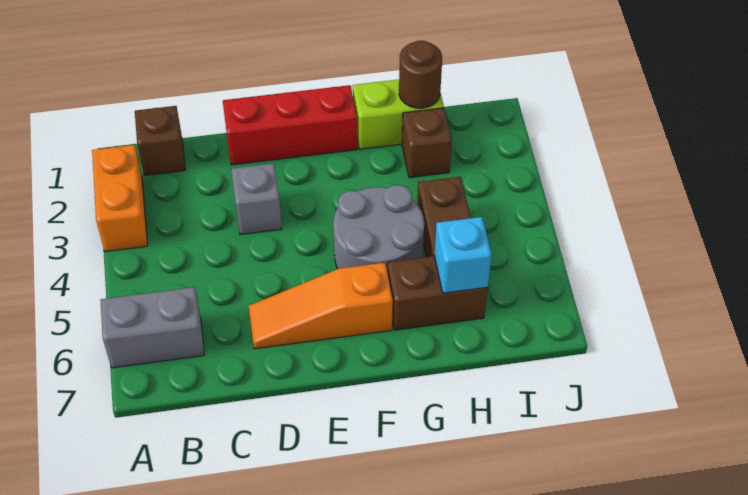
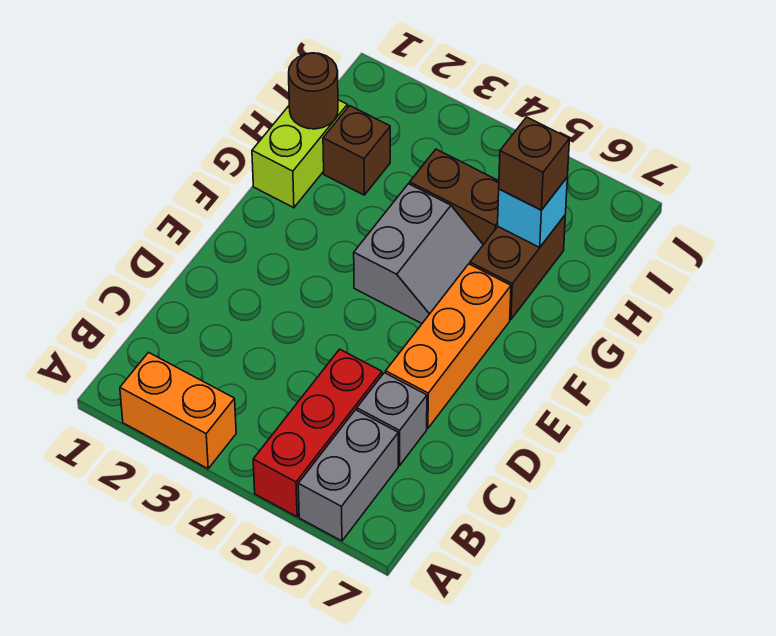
brown 1x1 brick [135,106,185,176] -> brown 1x1 brick moved to [499,117,569,210]
red 1x3 brick [223,85,357,165] -> red 1x3 brick moved to [253,349,382,517]
grey 1x1 brick [231,163,282,235] -> grey 1x1 brick moved to [357,373,427,466]
orange 1x3 slope [249,263,393,349] -> orange 1x3 brick [386,264,511,428]
grey 2x2 round brick [333,185,424,269] -> grey 2x2 slope [354,184,483,323]

